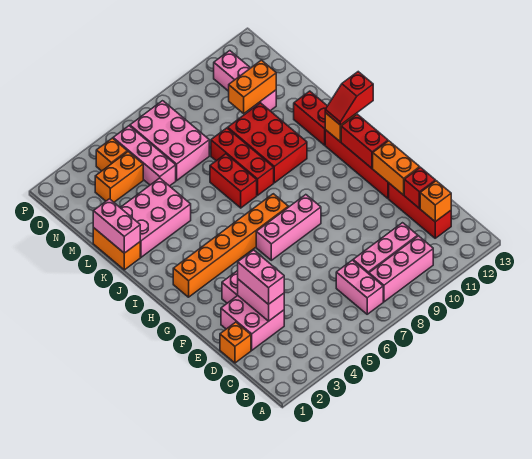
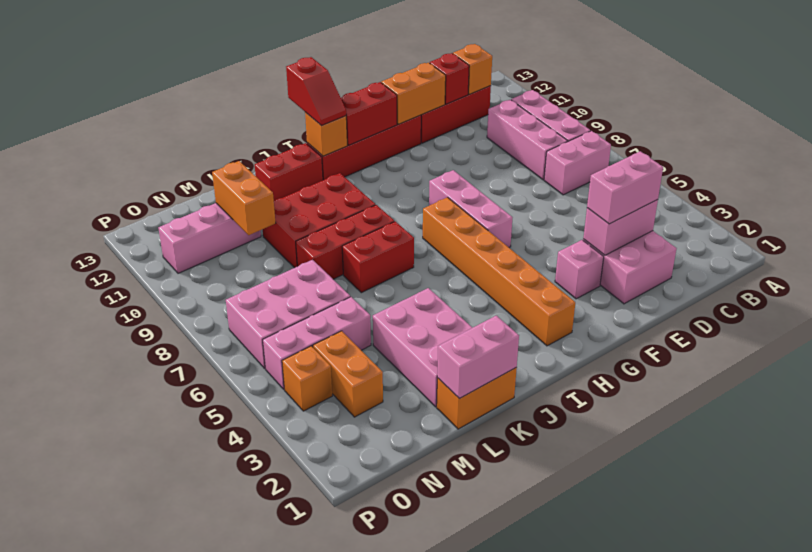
orange 1x1 brick [220,322,251,363] -> none

